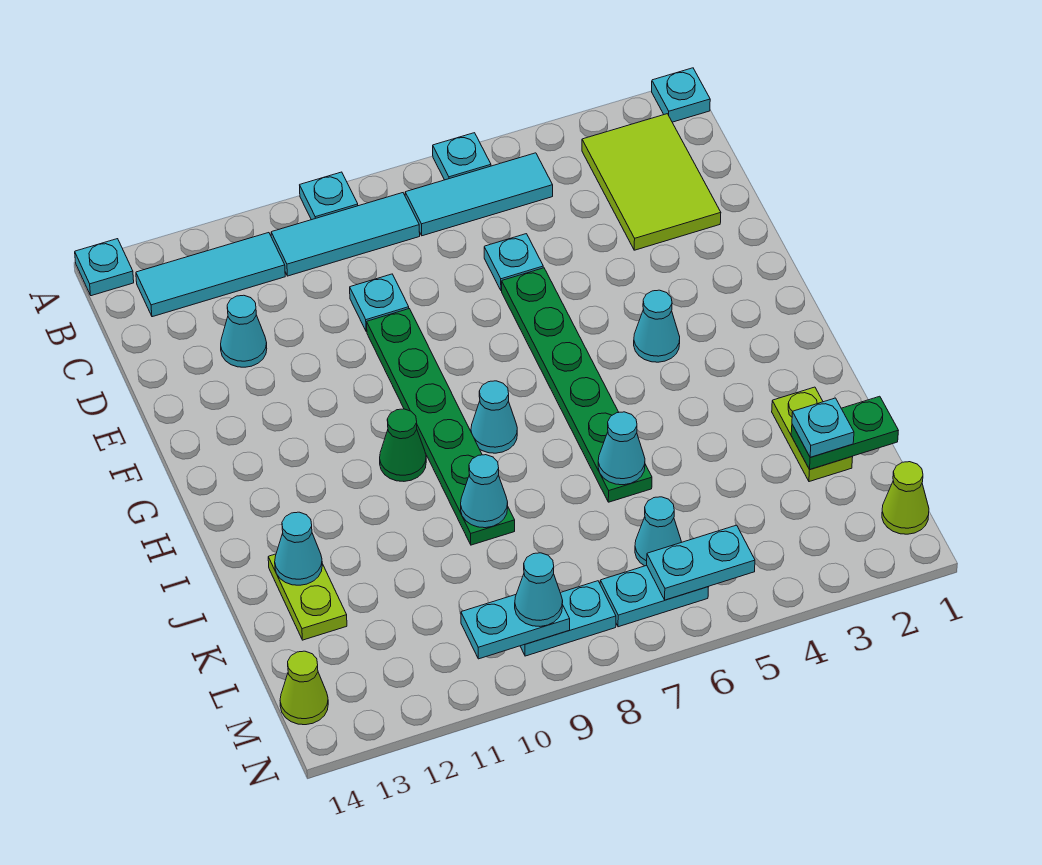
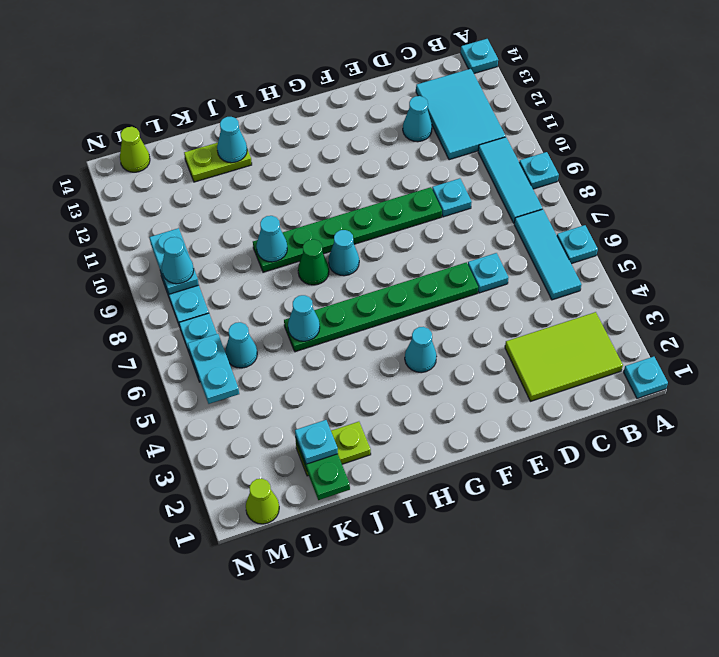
cyan 1x3 tile [136,233,285,317] -> cyan 2x3 tile [416,69,505,160]
green 1x1 cone [380,409,426,481] -> green 1x1 cone moved to [298,239,329,285]

